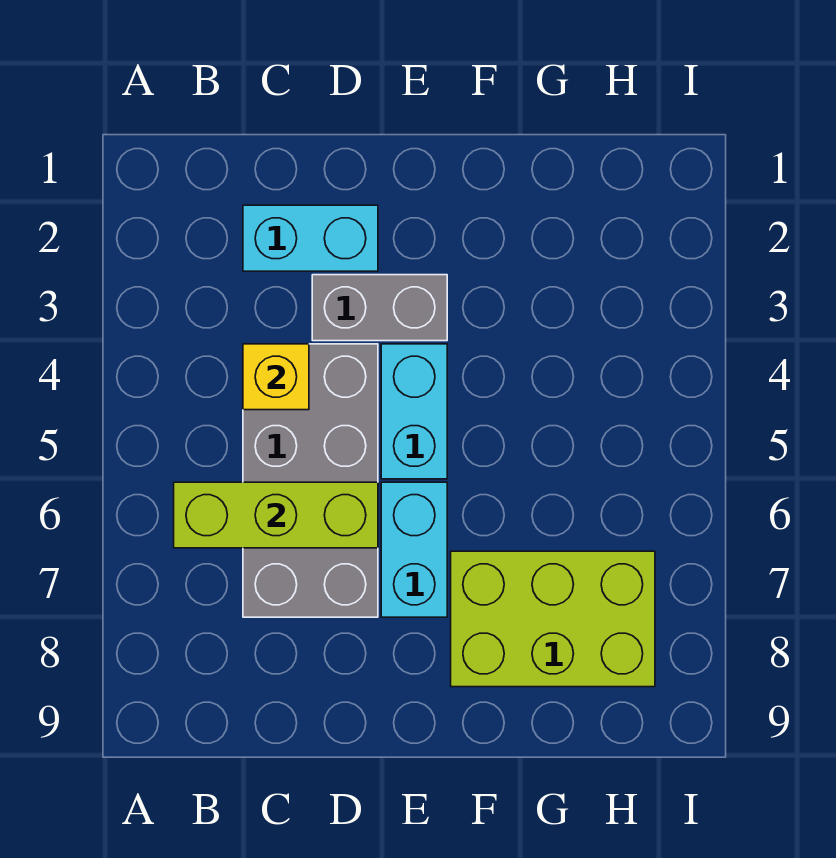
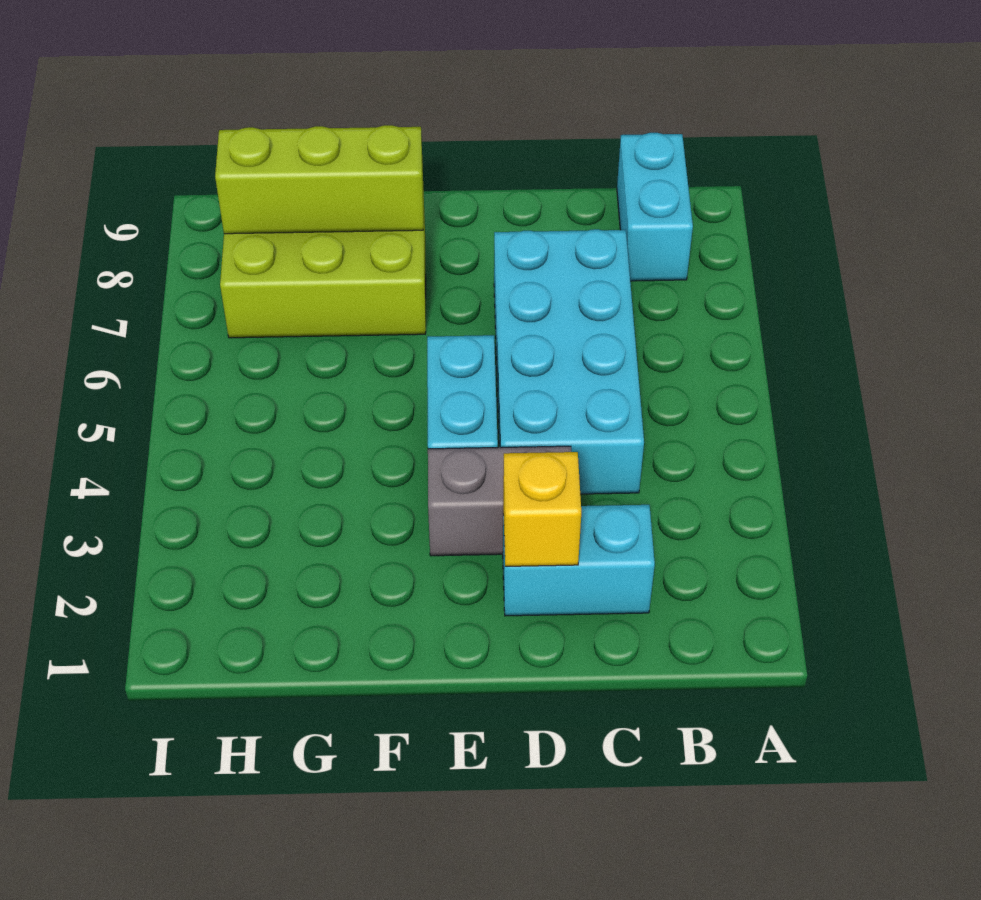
lime 1x3 brick [174,482,378,548] -> lime 1x3 brick moved to [215,125,423,234]
grey 2x4 brick [243,344,378,617] -> cyan 2x4 brick [494,229,644,494]
yellow 1x1 brick [243,344,309,410] -> yellow 1x1 brick moved to [503,452,581,566]
cyan 1x2 brick [381,482,447,617] -> cyan 1x2 brick moved to [617,133,693,281]

